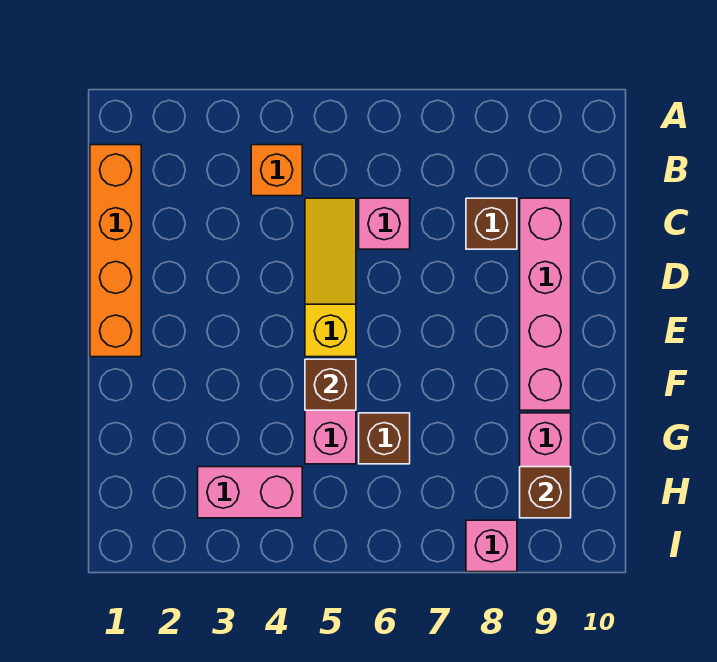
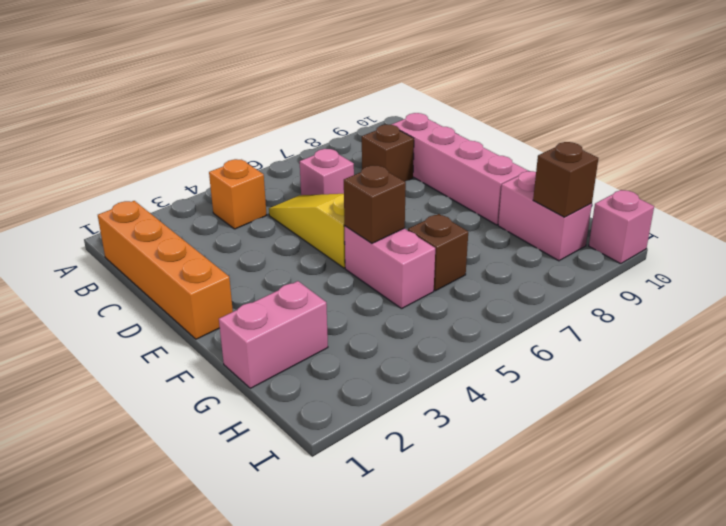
pink 1x2 brick [198,467,302,518] -> pink 1x2 brick moved to [219,281,328,388]
pink 1x1 brick [466,520,517,572] -> pink 1x1 brick moved to [589,190,654,264]

